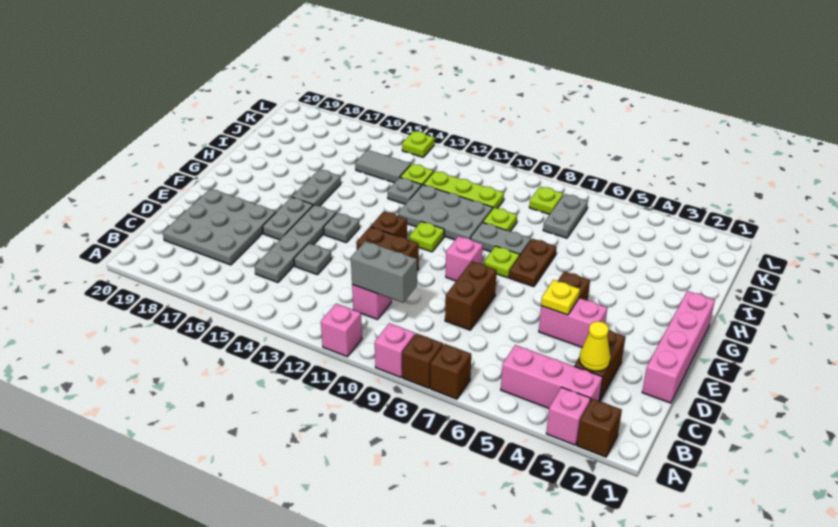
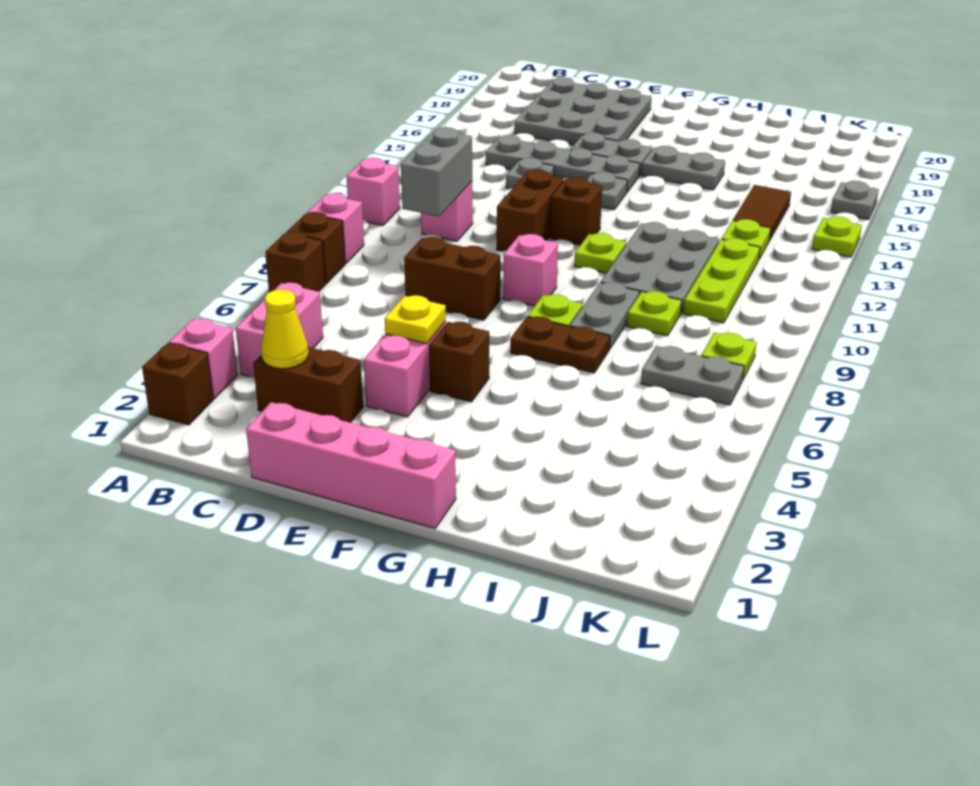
pink 1x3 brick [501,345,603,408] -> pink 1x2 brick [236,283,323,377]
grey 1x1 plate [388,177,421,204] -> grey 1x1 plate moved to [831,181,879,220]
grey 1x2 tile [355,150,411,183] -> brown 1x2 tile [733,185,791,241]

